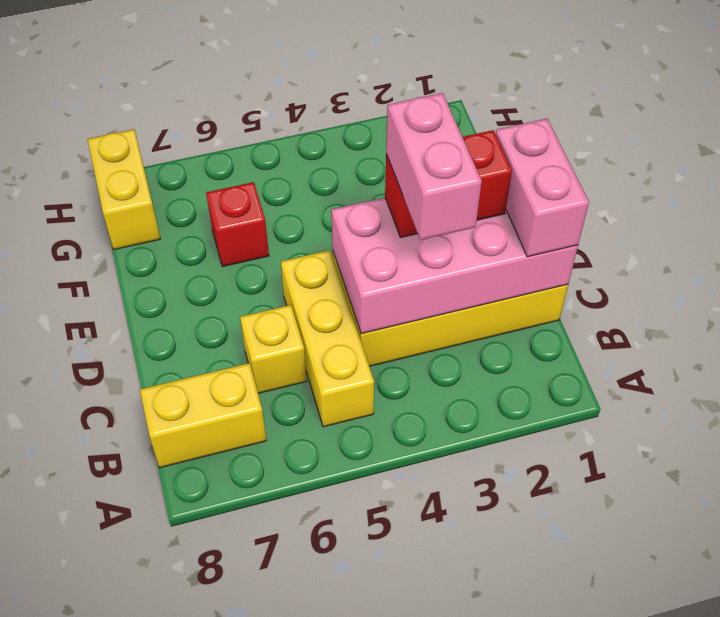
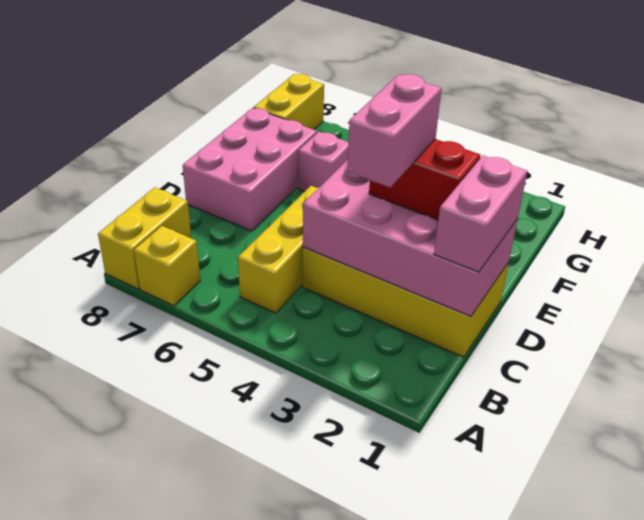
yellow 1x2 brick [140,363,267,468] -> yellow 1x2 brick turned to [98,187,191,289]
yellow 1x1 brick [240,305,307,393] -> yellow 1x1 brick moved to [134,226,200,306]
none -> pink 2x3 brick [183,108,317,231]
red 1x1 brick [206,182,269,267] -> pink 1x1 brick [298,132,348,191]

